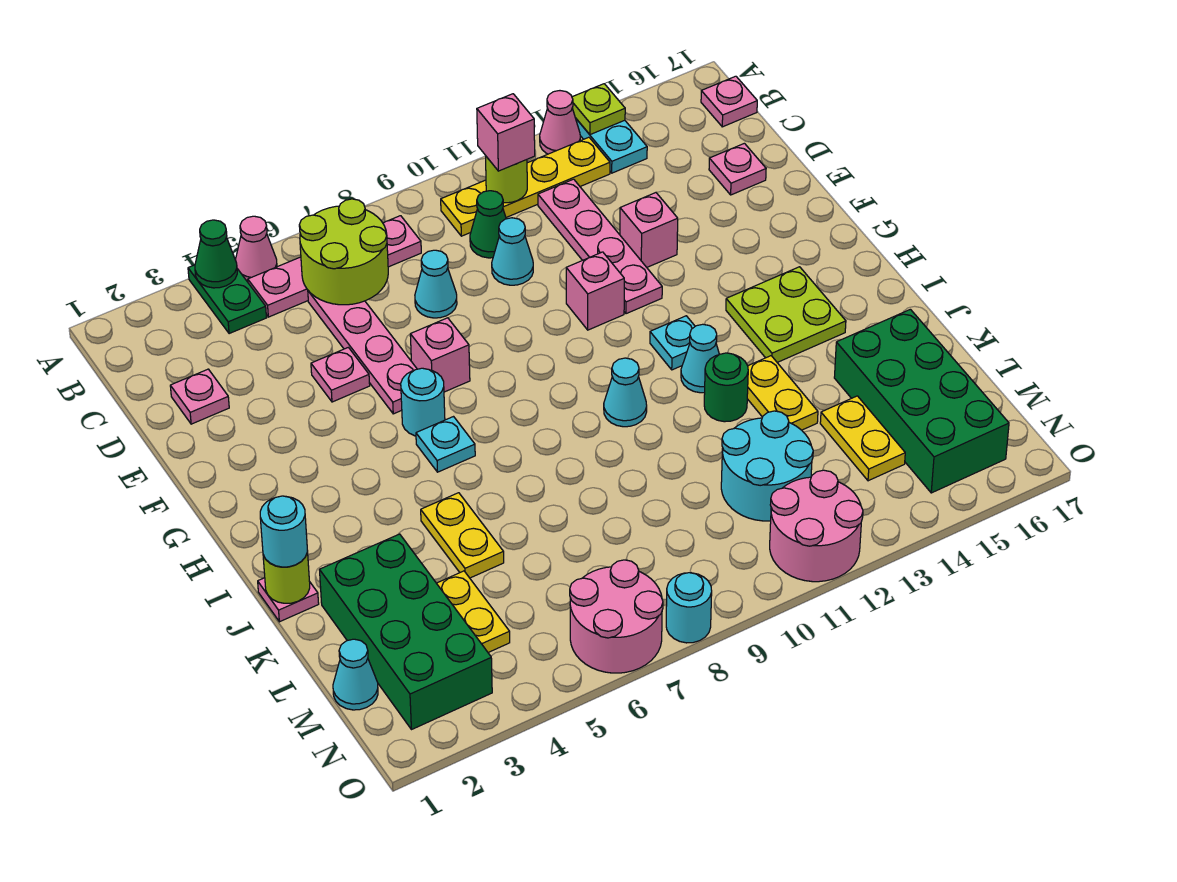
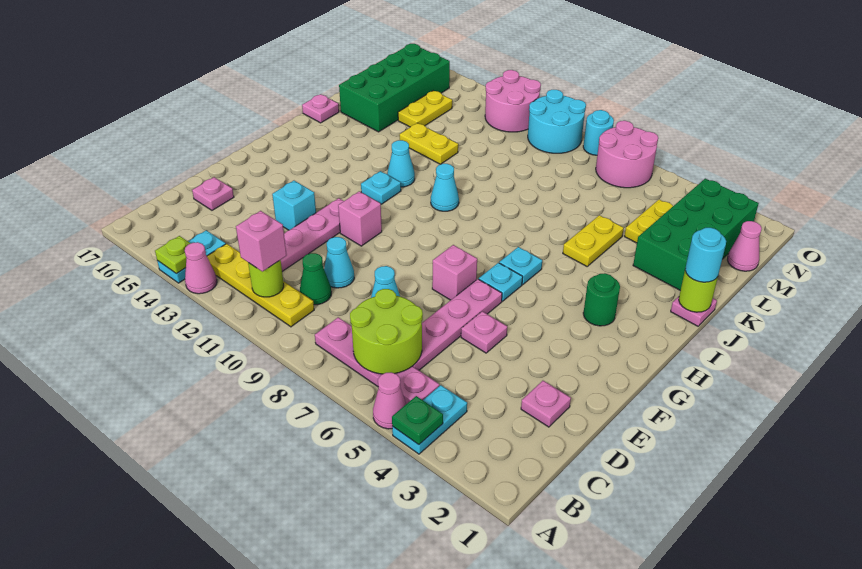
green 1x2 plate [188,265,266,334] -> cyan 1x2 plate [392,385,467,454]
green 1x1 cone [195,220,237,288] -> green 1x1 plate [392,396,443,445]
pink 1x1 plate [701,76,757,127] -> pink 1x1 plate moved to [302,94,339,123]
pink 1x1 brick [620,193,678,267] -> cyan 1x1 brick [272,181,316,230]
cyan 1x1 round brick [401,368,445,436] -> cyan 1x1 plate [479,263,523,301]
lime 2x2 plate [726,267,846,362] -> none
green 1x1 round brick [704,353,748,422] -> green 1x1 round brick moved to [583,273,620,326]
yellow 1x2 plate [747,356,818,430] -> yellow 1x2 plate turned to [400,123,458,164]
cyan 2x2 round brick [721,411,813,521] -> cyan 2x2 round brick moved to [528,90,586,153]
cyan 1x1 cone [333,639,378,710] -> pink 1x1 cone [728,221,762,271]

